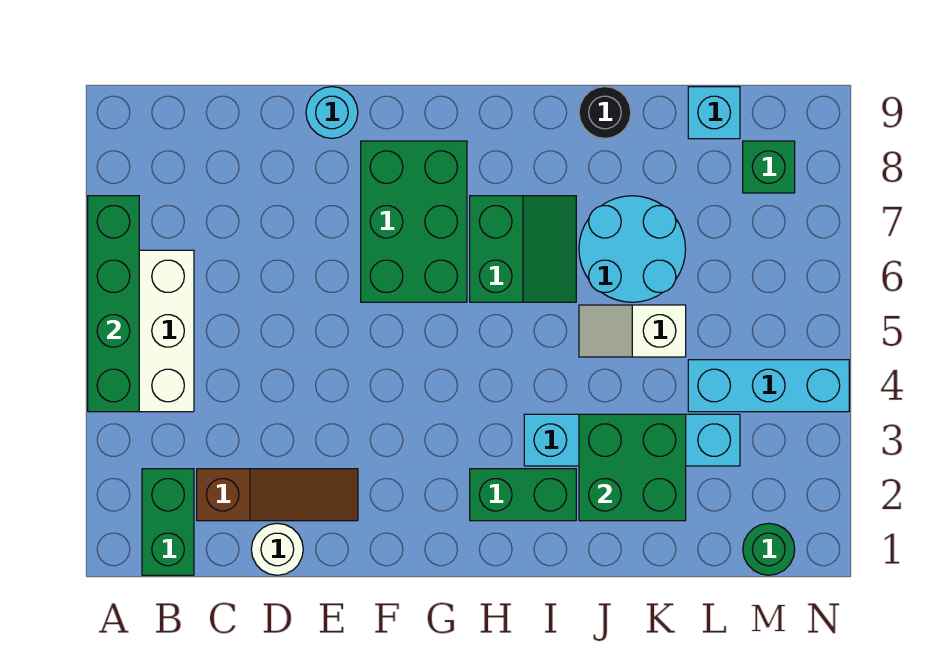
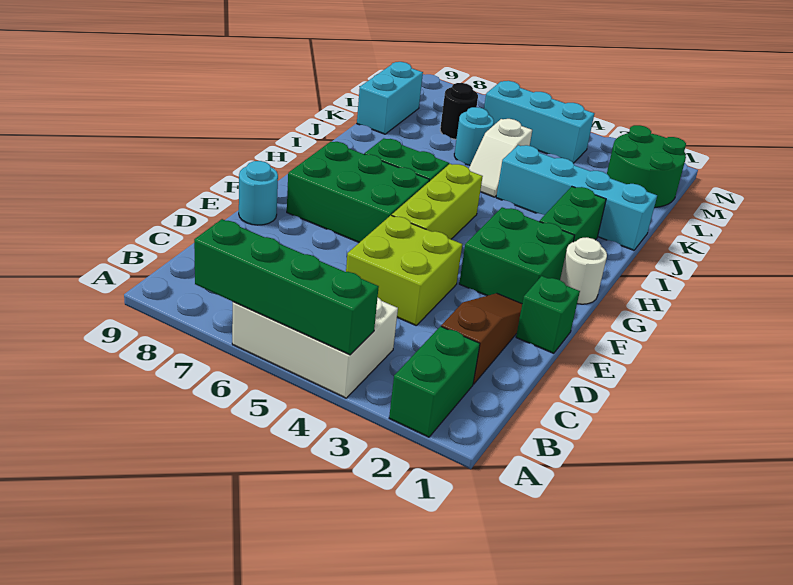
green 1x2 brick [142,469,194,575] -> green 1x2 brick turned to [389,326,480,437]
white 1x1 round brick [251,523,303,575] -> white 1x1 round brick moved to [560,237,607,304]
none -> lime 2x2 brick [346,215,462,326]
none -> lime 1x3 brick [392,164,483,239]
cyan 1x4 brick [524,414,740,466] -> cyan 1x4 brick turned to [496,145,657,250]
green 2x2 brick [579,414,686,521] -> green 2x2 brick moved to [459,207,575,304]
cyan 2x2 round brick [579,196,686,302] -> cyan 1x1 round brick [454,107,494,165]
black 1x1 round brick [579,87,631,138] -> black 1x1 round brick moved to [440,83,478,139]
cyan 1x3 brick [688,360,849,412] -> cyan 1x3 brick turned to [484,81,594,163]
cyan 1x1 brick [688,87,740,139] -> cyan 1x2 brick [357,62,423,134]
green 1x1 round brick [743,523,795,575] -> green 2x2 round brick [607,125,686,208]
green 1x1 brick [743,141,795,193] -> green 1x1 brick moved to [516,276,580,353]

